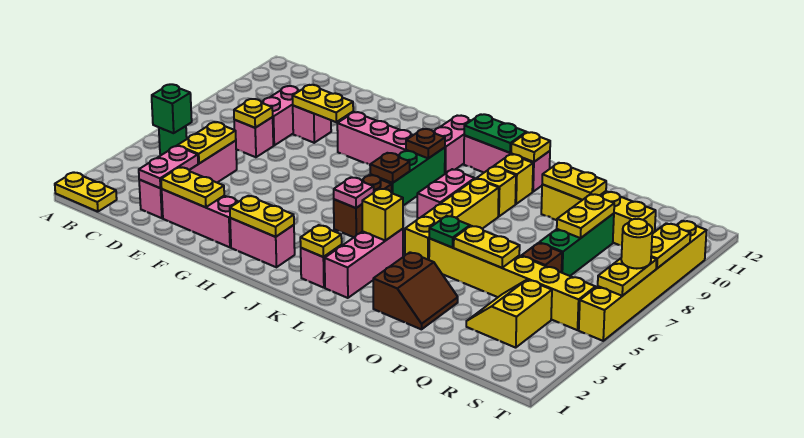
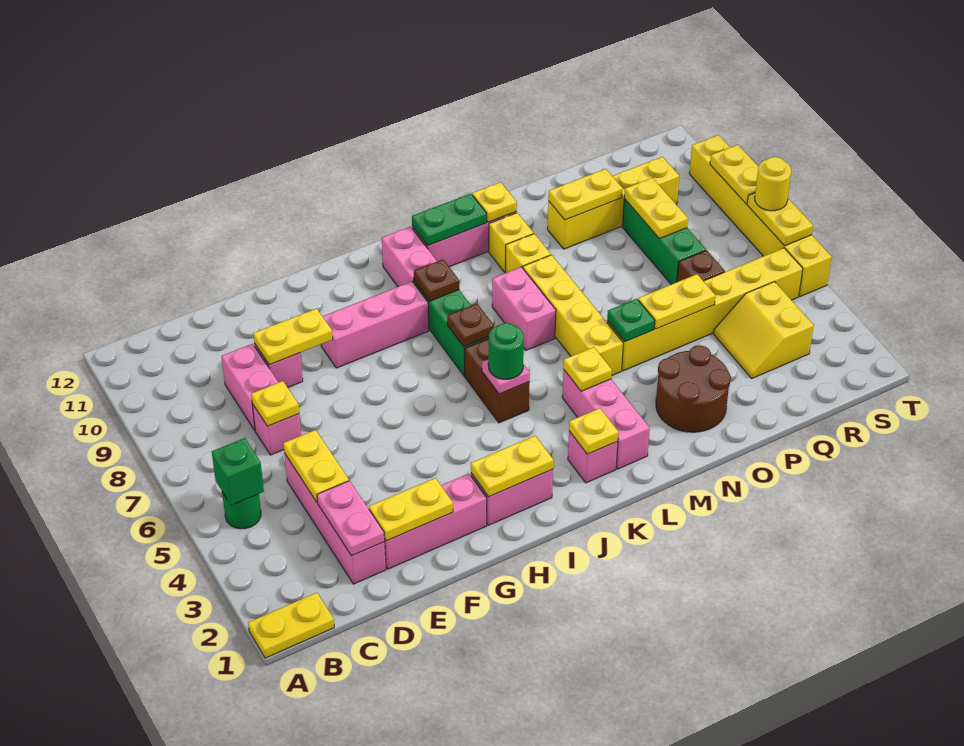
none -> green 1x1 round brick [488,323,524,379]
yellow 1x1 brick [362,189,403,241] -> yellow 1x1 plate [564,347,612,391]
brown 2x2 slope [373,252,458,329] -> brown 2x2 round brick [656,345,731,432]

